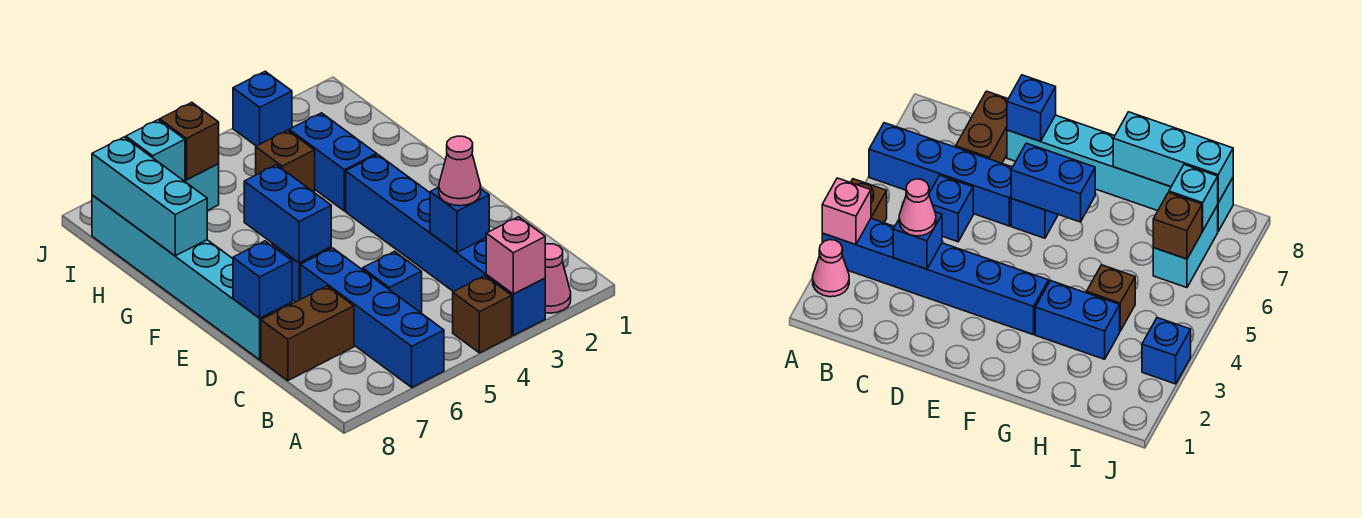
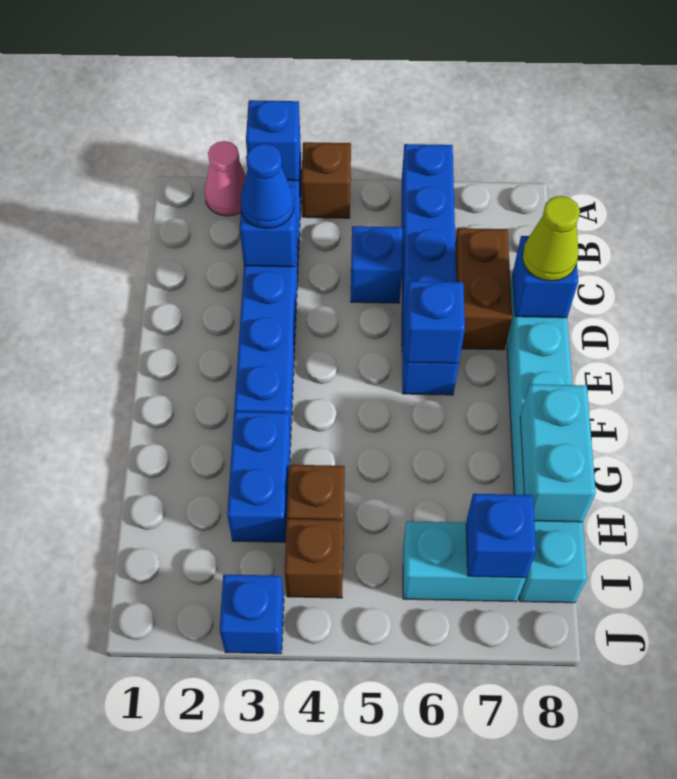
pink 1x1 brick [486,217,545,294] -> blue 1x1 brick [246,100,300,181]
pink 1x1 cone [439,136,481,206] -> blue 1x1 cone [240,143,294,229]
brown 1x2 brick [261,286,354,381] -> brown 1x2 brick turned to [455,228,512,350]
none -> lime 1x1 cone [522,196,580,281]
blue 1x2 brick [244,165,331,263] -> blue 1x1 brick [405,281,465,364]
cyan 1x3 brick [92,137,207,256] -> cyan 1x2 brick [520,384,596,522]
brown 1x1 brick [160,102,219,180] -> brown 1x1 brick moved to [284,519,344,598]
cyan 1x1 brick [126,120,185,181] -> blue 1x1 brick [466,494,536,578]

